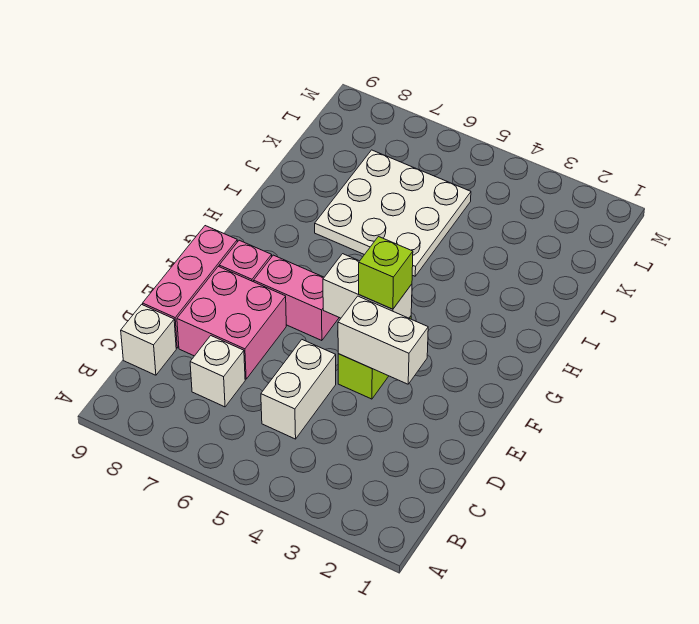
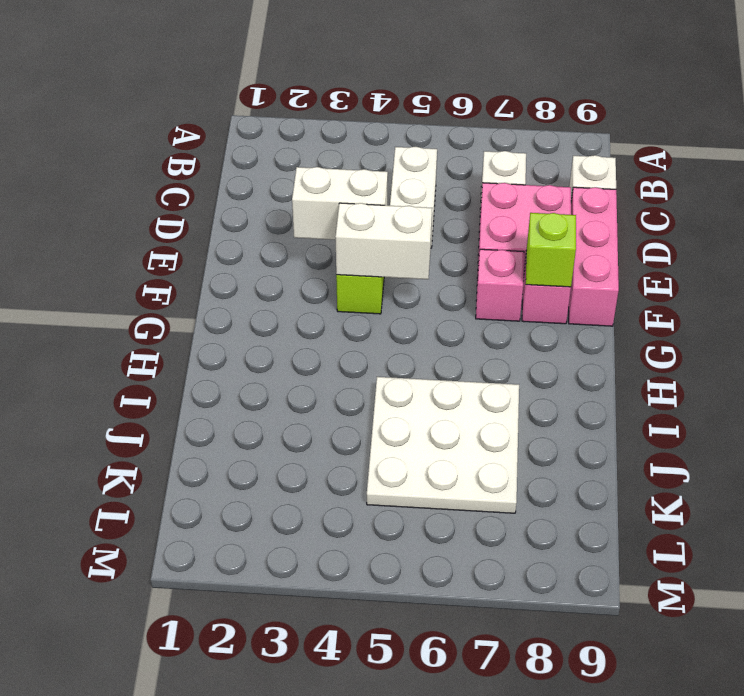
lime 1x1 brick [359,237,413,309] -> lime 1x1 brick moved to [526,213,576,287]
pink 1x2 brick [254,255,339,341] -> pink 1x1 brick [476,249,524,321]

